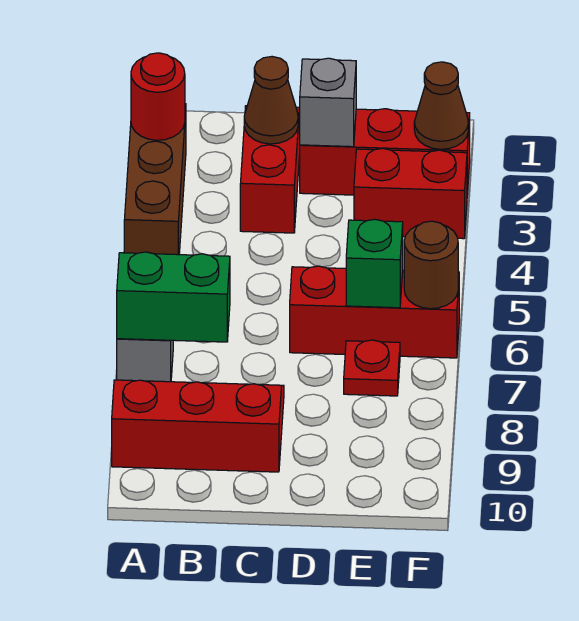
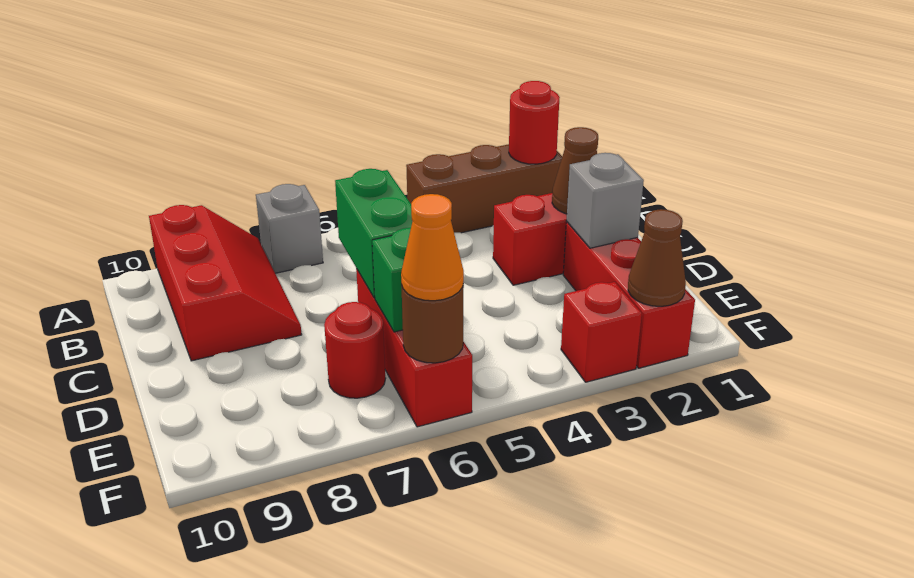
green 1x2 brick [117,252,230,342] -> green 1x2 brick moved to [335,169,412,298]
red 1x2 brick [354,148,467,239] -> red 1x1 brick [561,282,642,382]
red 1x1 plate [344,340,400,396] -> red 1x1 round brick [324,302,386,398]
none -> orange 1x1 cone [401,194,464,301]

